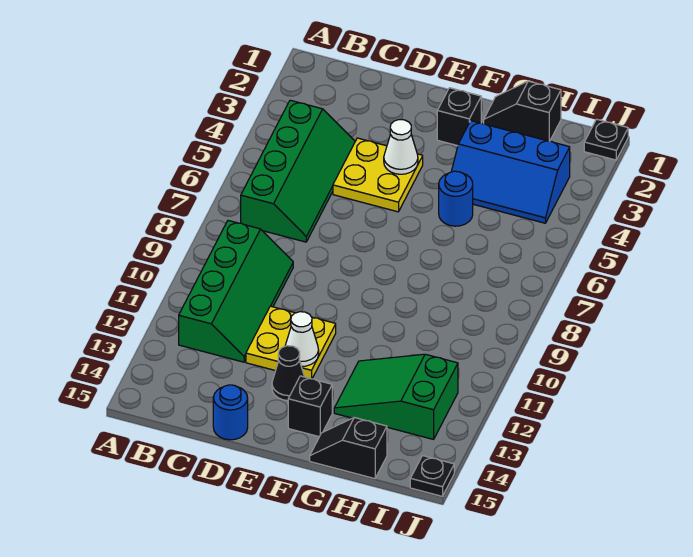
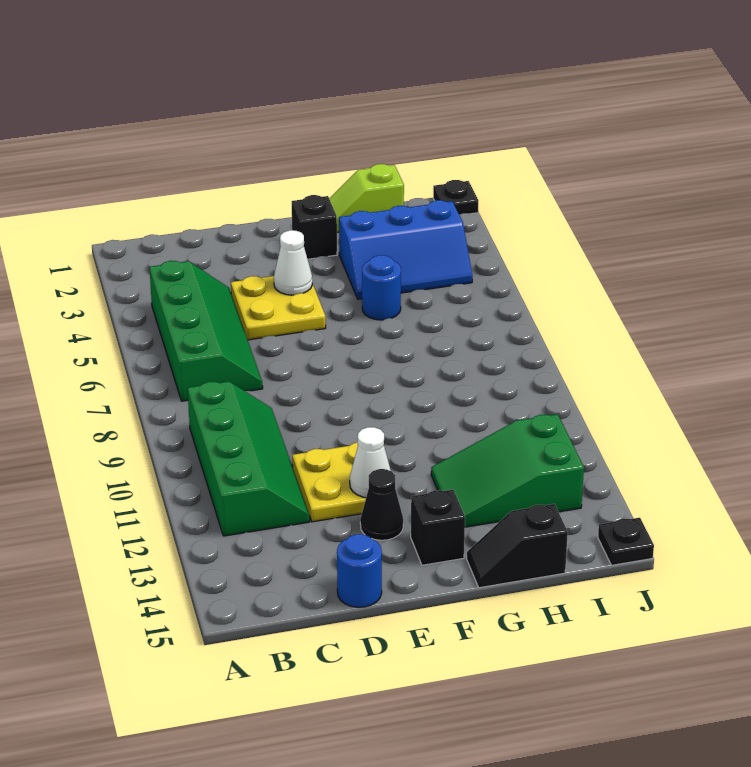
black 1x2 slope [484,81,561,141] -> lime 1x2 slope [329,164,404,232]

